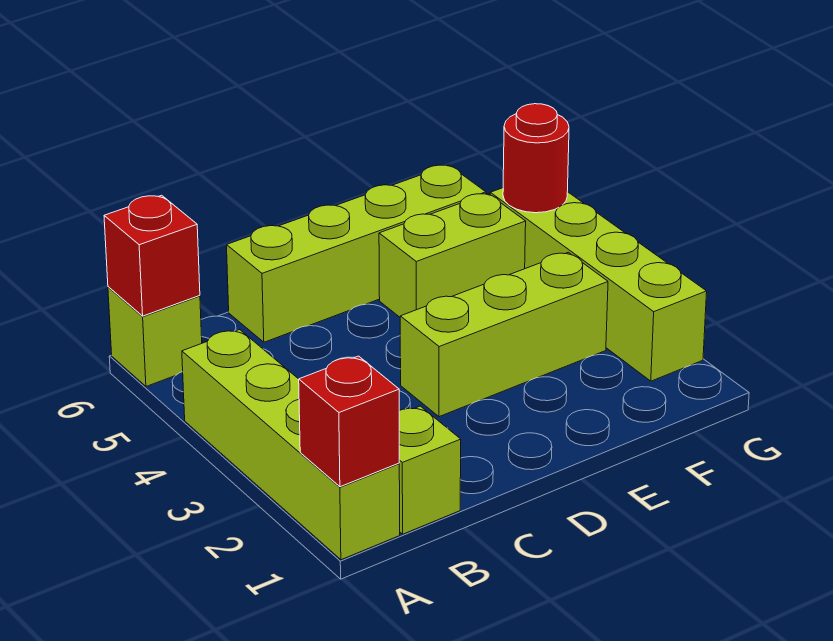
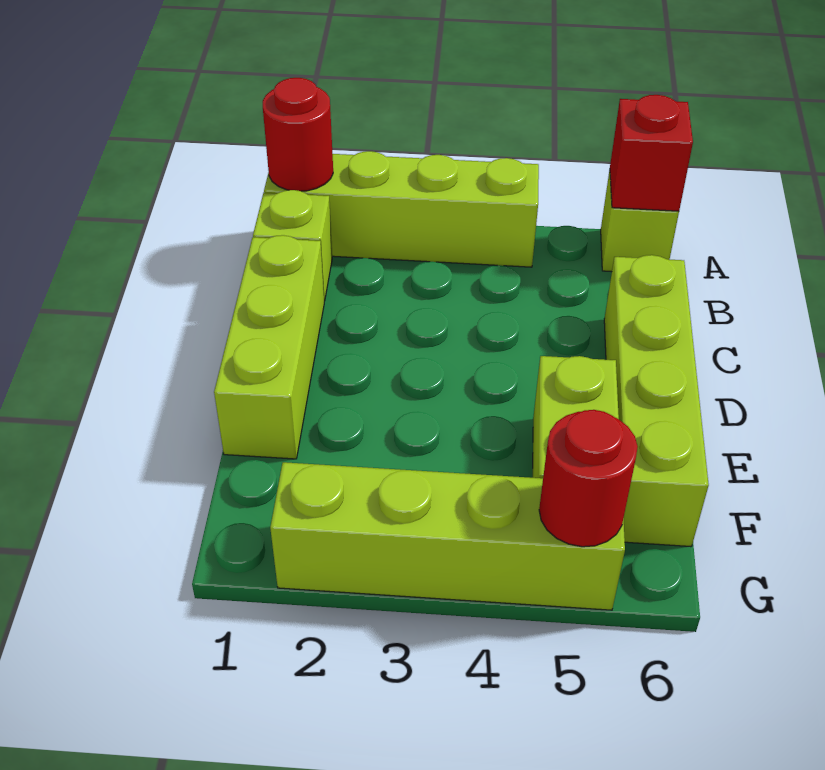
red 1x1 brick [299,356,399,487] -> red 1x1 round brick [263,78,333,191]
lime 1x3 brick [400,252,608,417] -> lime 1x3 brick moved to [214,235,324,459]

